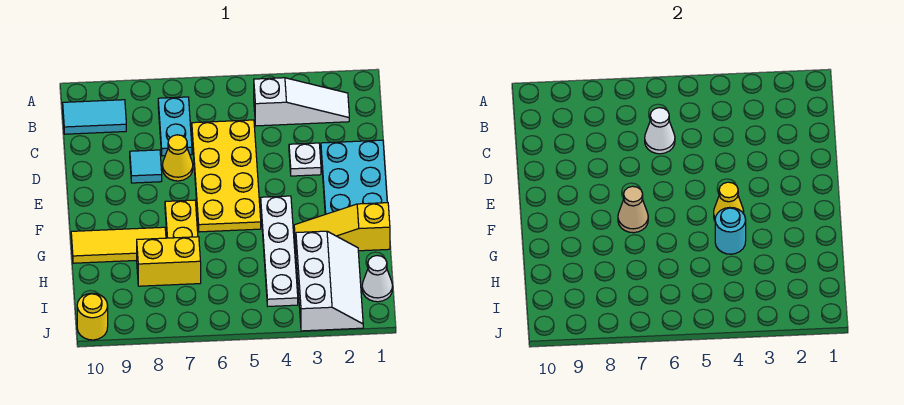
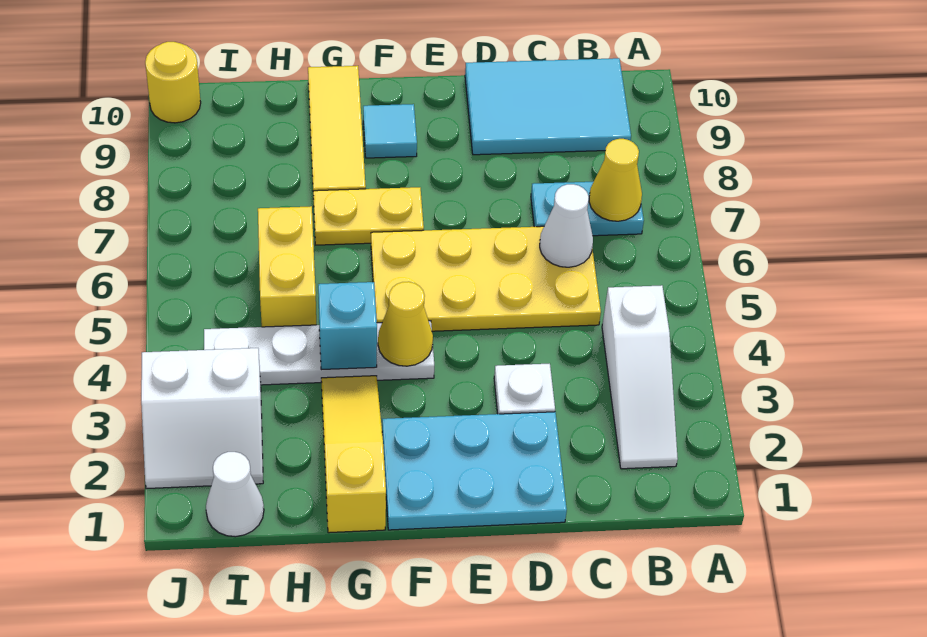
cyan 1x2 tile [63,100,126,134] -> cyan 2x3 tile [465,58,631,155]
yellow 1x1 cone [162,135,193,181] -> yellow 1x1 cone moved to [589,139,642,221]
cyan 1x1 tile [130,150,162,183] -> cyan 1x1 tile moved to [363,104,417,158]
tan 1x1 cone [618,186,648,233] -> none
cyan 1x1 round brick [715,207,746,254] -> cyan 1x1 brick [318,282,377,370]
white 2x3 slope [296,231,363,331] -> white 2x2 slope [141,348,263,489]
yellow 1x2 brick [137,237,201,286] -> yellow 1x2 brick moved to [258,206,316,327]

